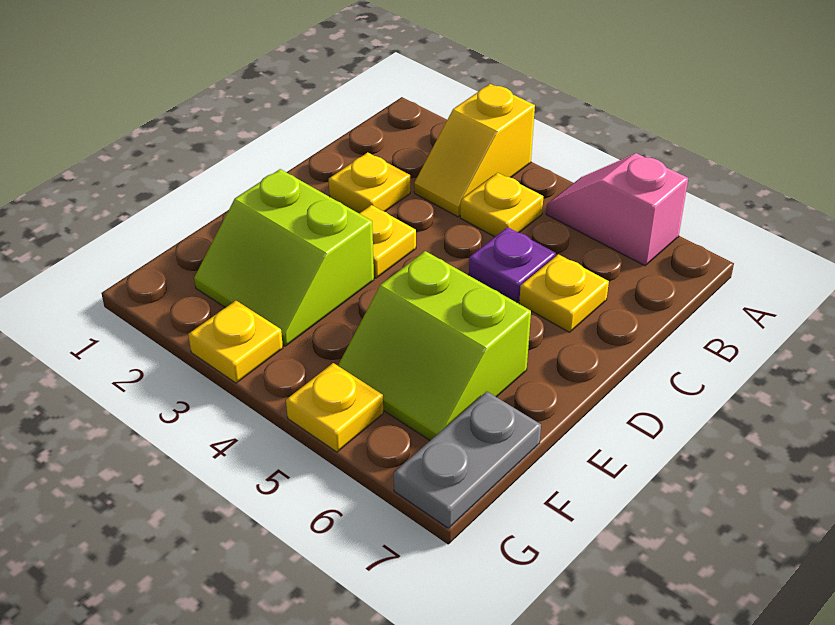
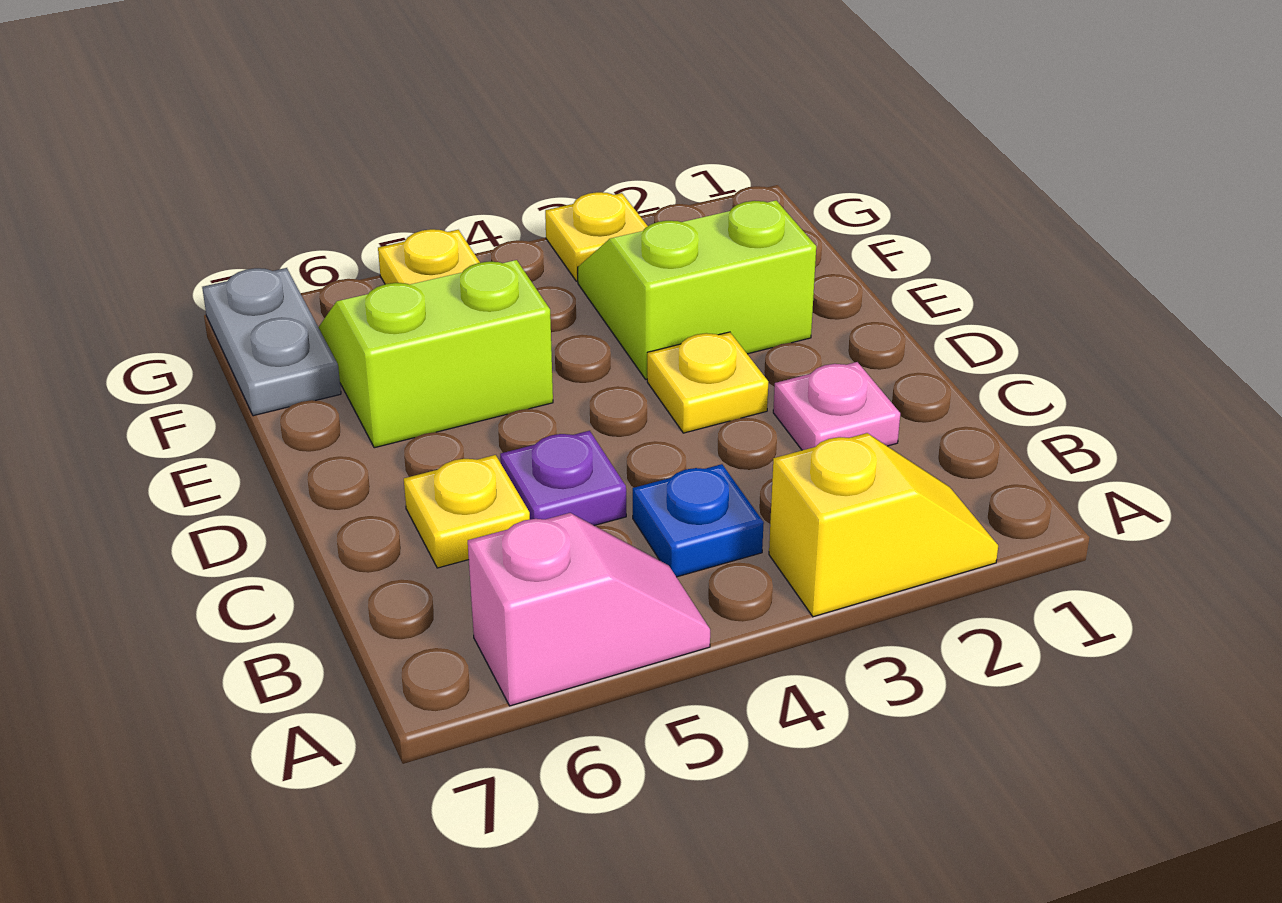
yellow 1x2 slope [414,84,535,217] -> yellow 1x2 slope turned to [769,433,998,617]
yellow 1x1 plate [460,173,543,237] -> blue 1x1 plate [633,464,764,577]
yellow 1x1 plate [329,152,410,213] -> pink 1x1 plate [773,362,900,450]

